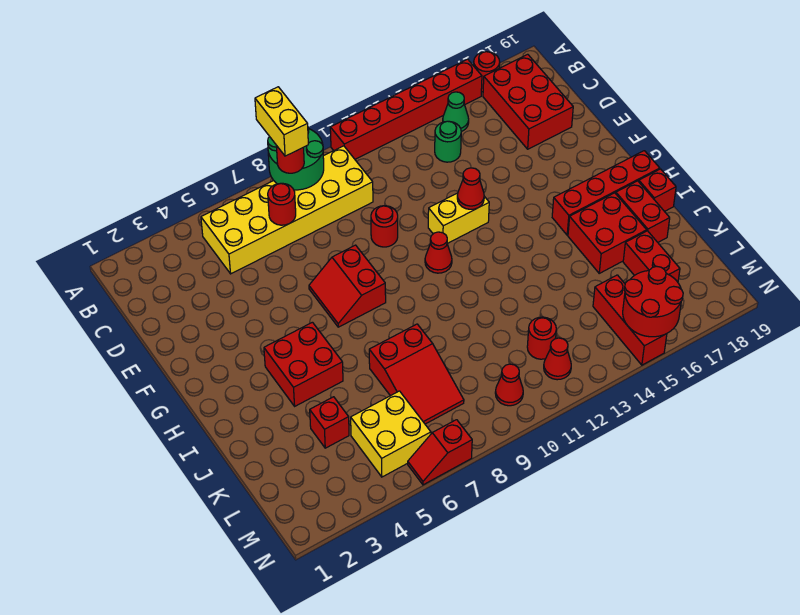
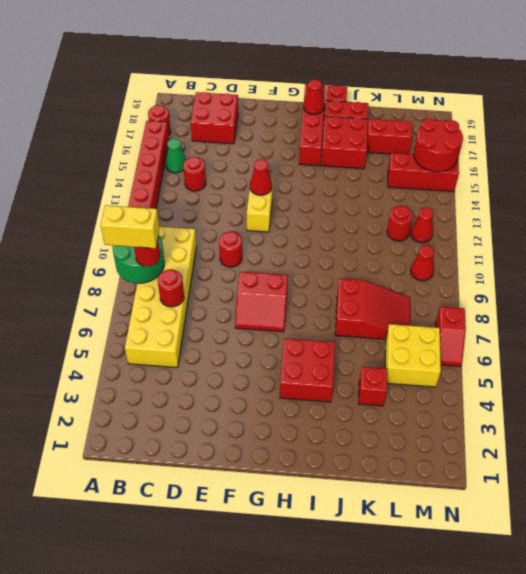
red 2x3 brick [483,54,573,149] -> red 2x2 brick [191,92,238,144]
green 1x1 round brick [435,121,461,162] -> red 1x1 round brick [183,157,206,191]
red 1x1 cone [425,232,452,273] -> red 1x1 cone moved to [303,79,325,114]

